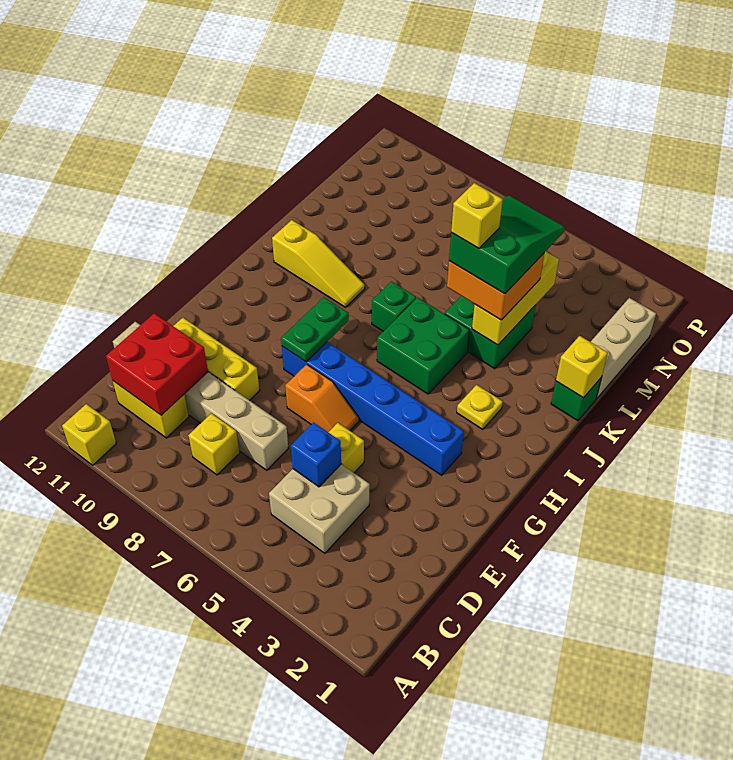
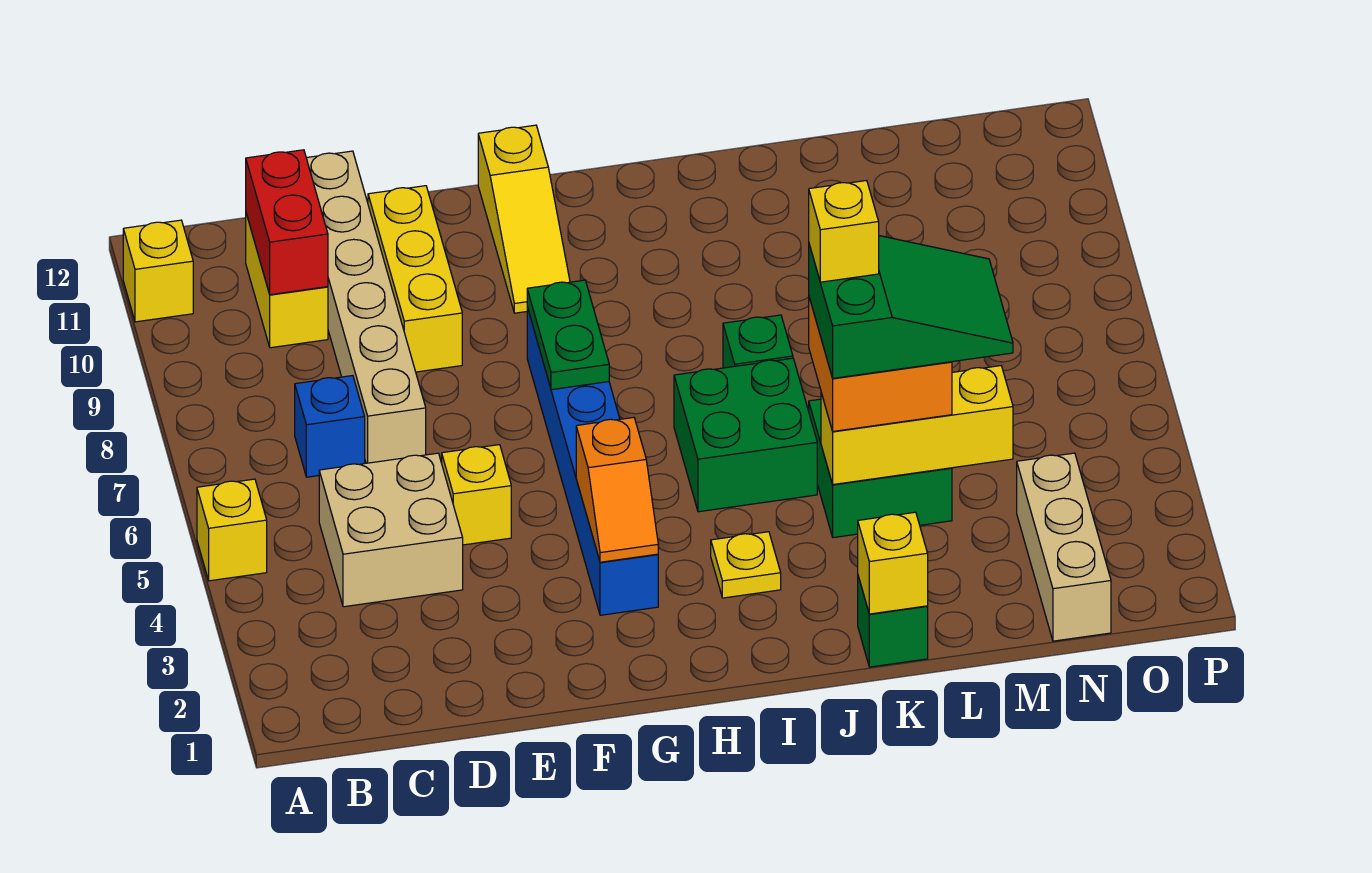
yellow 1x1 brick [188,413,240,475] -> yellow 1x1 brick moved to [197,479,267,581]
red 2x2 brick [106,313,208,415] -> red 1x2 brick [246,150,328,295]
blue 1x1 brick [291,422,341,487] -> blue 1x1 brick moved to [295,376,365,477]
orange 1x2 slope [285,364,359,432] -> orange 1x2 slope moved to [576,417,658,562]
green 1x2 plate [281,297,349,362] -> green 1x2 plate turned to [527,280,609,390]
yellow 1x3 slope [272,220,365,307] -> yellow 1x3 slope moved to [478,125,570,313]
tan 1x3 brick [591,298,656,399] -> tan 1x3 brick turned to [1017,453,1111,641]

